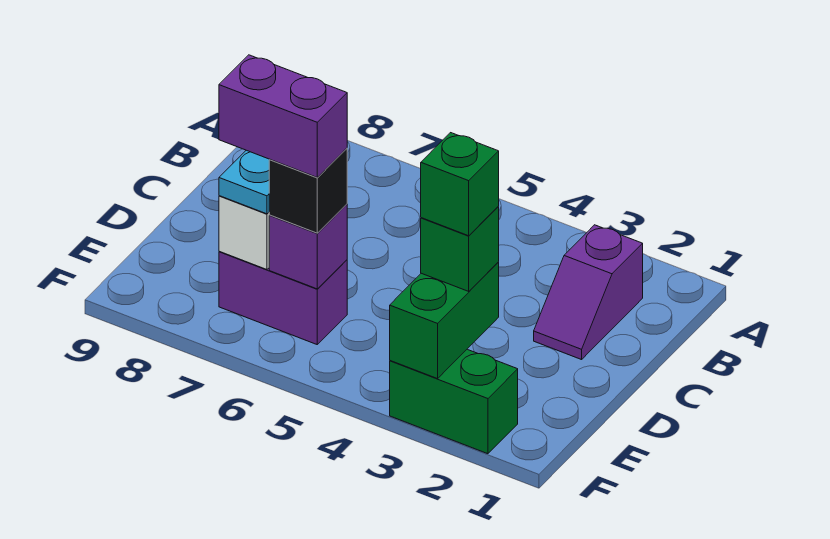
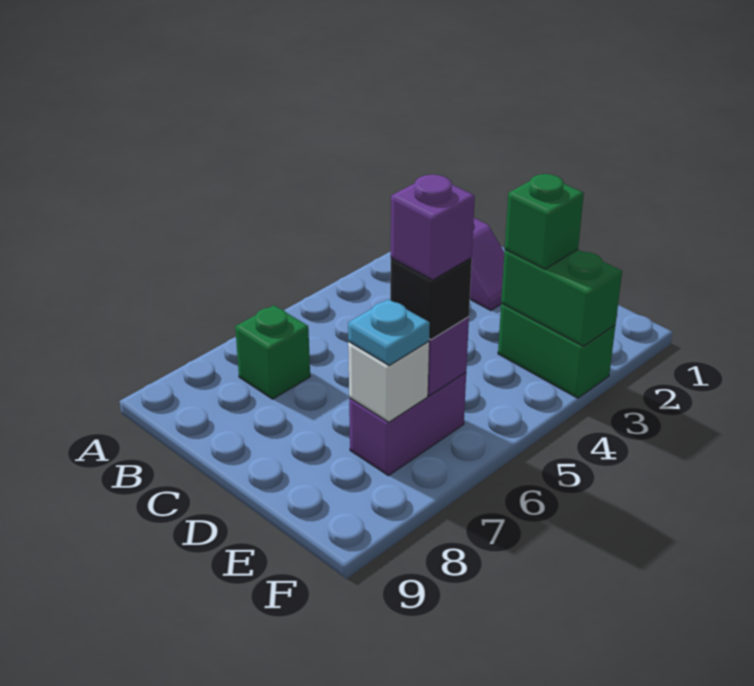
green 1x1 brick [421,133,499,236] -> green 1x1 brick moved to [235,305,310,399]
purple 1x2 brick [219,55,347,177] -> purple 1x1 brick [391,175,475,280]
green 1x2 brick [390,349,518,454] -> green 1x2 brick turned to [498,303,615,398]

